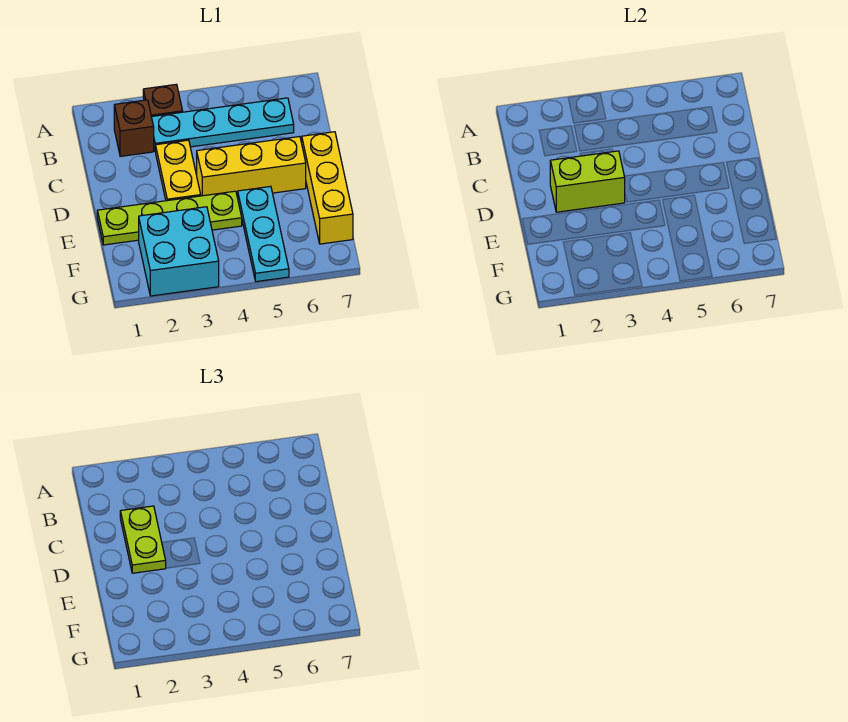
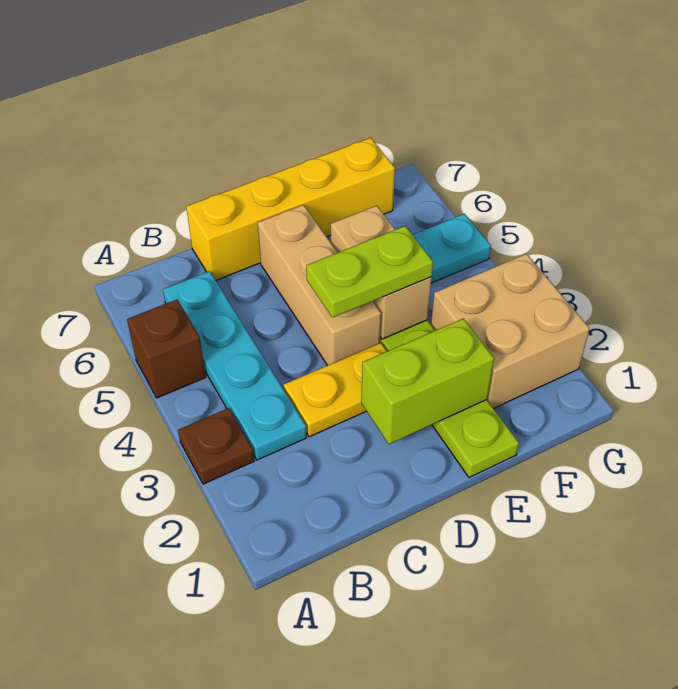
brown 1x1 brick [114,100,154,156] -> brown 1x1 brick moved to [127,300,206,398]
lime 1x2 plate [120,506,166,573] -> lime 1x2 plate moved to [306,226,433,317]
lime 1x2 brick [550,151,625,212] -> lime 1x2 brick turned to [361,319,494,444]
yellow 1x3 brick [197,137,306,198] -> tan 1x3 brick [258,205,381,365]
yellow 1x3 brick [302,132,353,244] -> yellow 1x4 brick [186,138,395,280]
none -> tan 1x2 brick [331,206,432,339]
cyan 2x2 brick [139,207,219,296] -> tan 2x2 brick [431,254,590,408]

